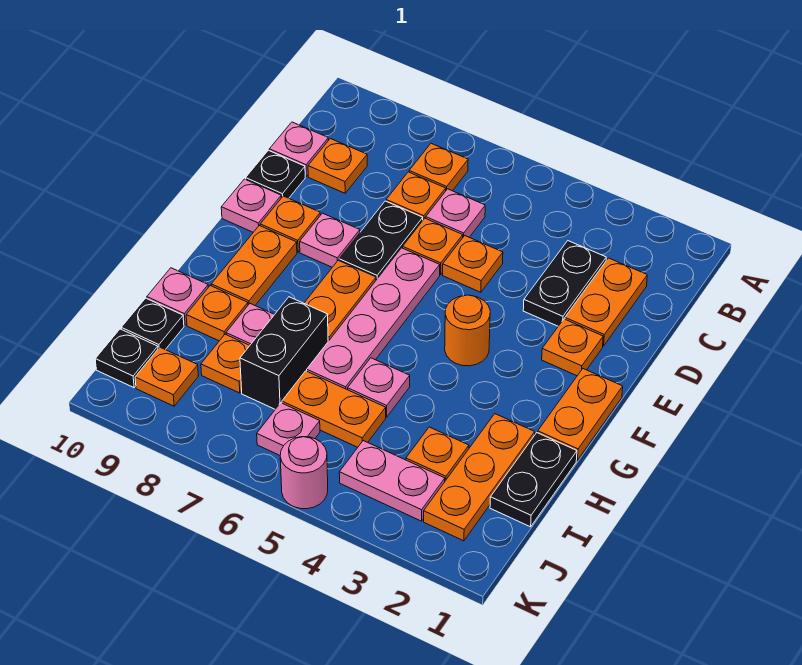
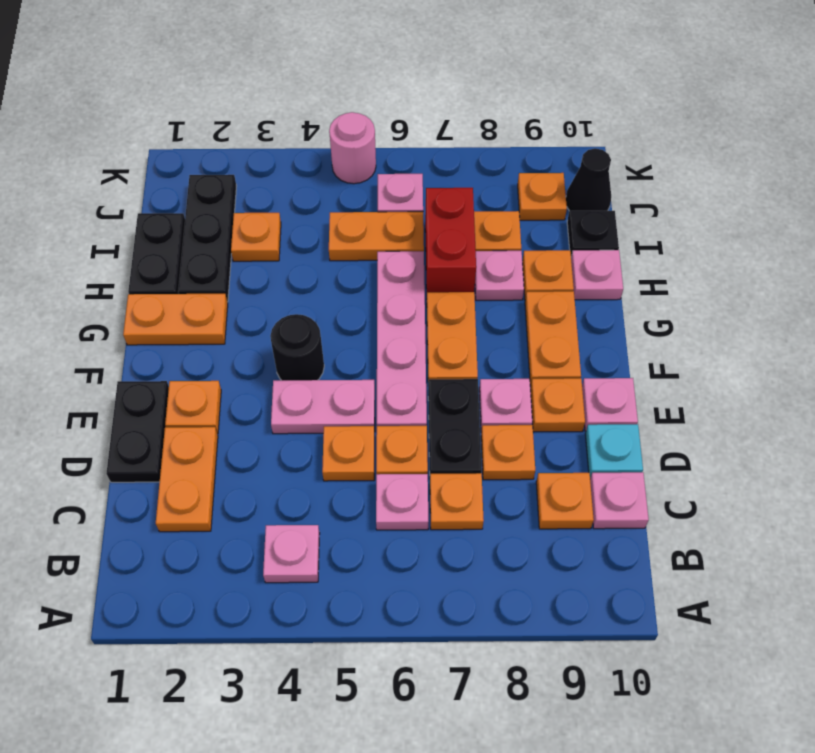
orange 1x1 plate [409,143,468,191] -> orange 1x1 plate moved to [481,425,535,480]
black 1x2 plate [523,241,606,326] -> black 1x2 plate moved to [106,381,169,482]
black 1x1 plate [246,150,305,198] -> cyan 1x1 plate [585,424,643,478]
orange 1x2 plate [538,369,623,460] -> orange 1x2 plate turned to [123,294,228,345]
orange 1x1 round brick [445,295,490,366] -> black 1x1 round brick [270,314,324,380]
orange 1x3 plate [424,414,535,541] -> black 1x3 plate [178,175,236,302]
pink 1x1 plate [348,358,410,417] -> pink 1x1 plate moved to [263,525,320,583]
black 1x2 brick [240,297,328,409] -> red 1x2 brick [425,188,476,292]
pink 1x2 plate [339,441,445,521] -> pink 1x2 plate moved to [271,380,375,434]
black 1x1 plate [95,329,158,388] -> black 1x1 cone [566,148,611,211]

